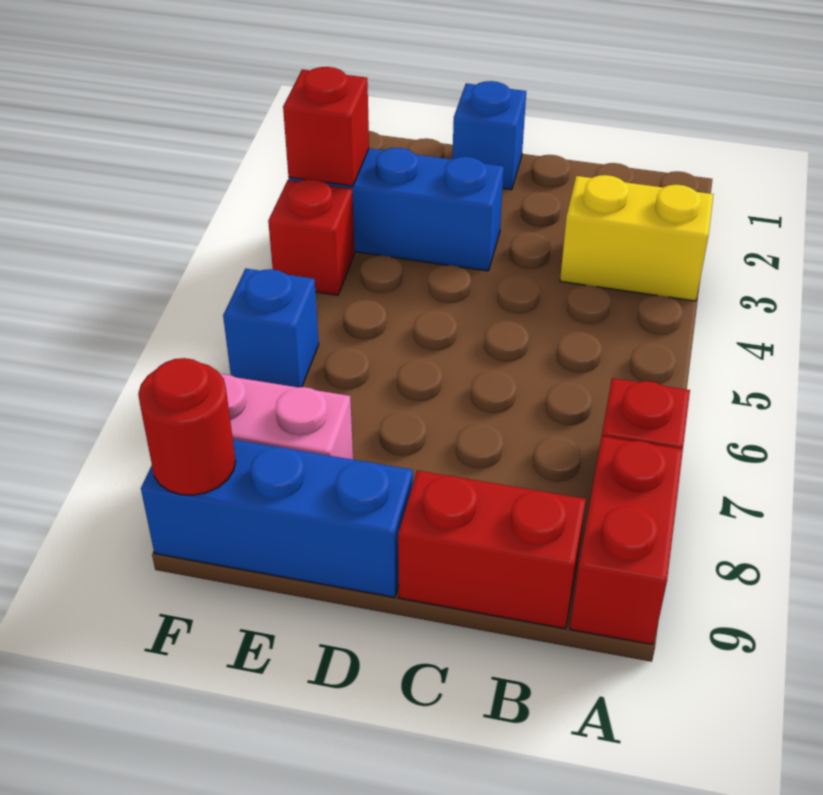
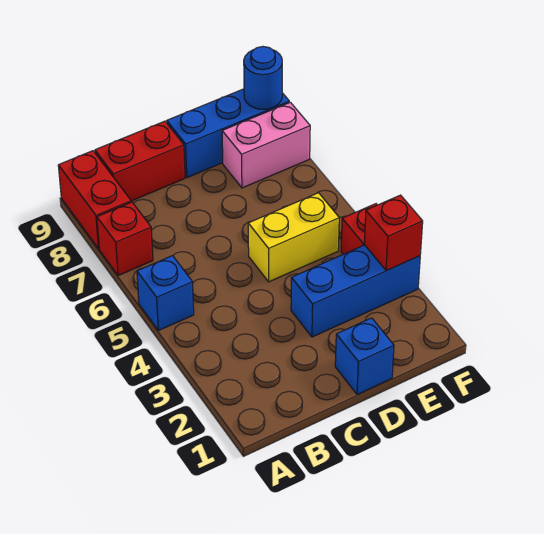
yellow 1x2 brick [560,175,714,301] -> yellow 1x2 brick moved to [248,193,339,282]
blue 1x1 brick [223,269,319,387] -> blue 1x1 brick moved to [137,256,194,330]
red 1x1 round brick [138,358,236,495] -> blue 1x1 round brick [244,47,282,109]

